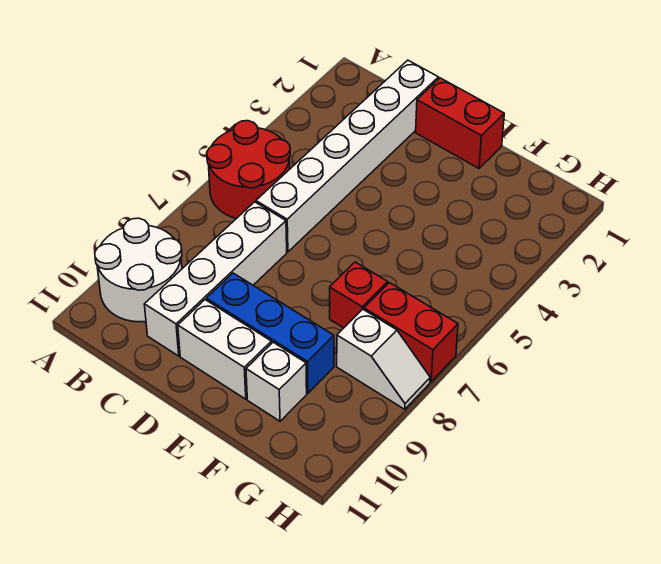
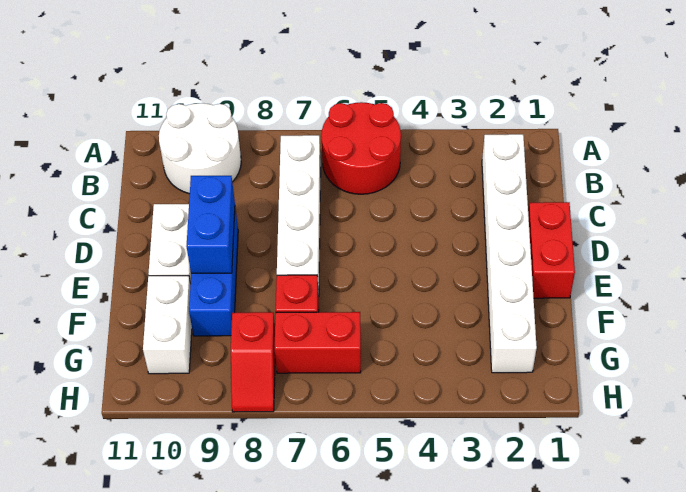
white 1x6 brick [256,60,439,252] -> white 1x6 brick turned to [482,134,537,373]
white 1x4 brick [144,202,287,356] -> white 1x4 brick turned to [277,135,321,295]
none -> blue 1x2 brick [186,176,235,273]
white 1x1 brick [246,342,307,421] -> white 1x2 brick [143,276,192,374]
red 1x2 brick [364,283,458,381] -> red 1x2 brick turned to [275,312,361,373]
white 1x2 slope [337,309,430,409] -> red 1x2 slope [231,312,275,412]

